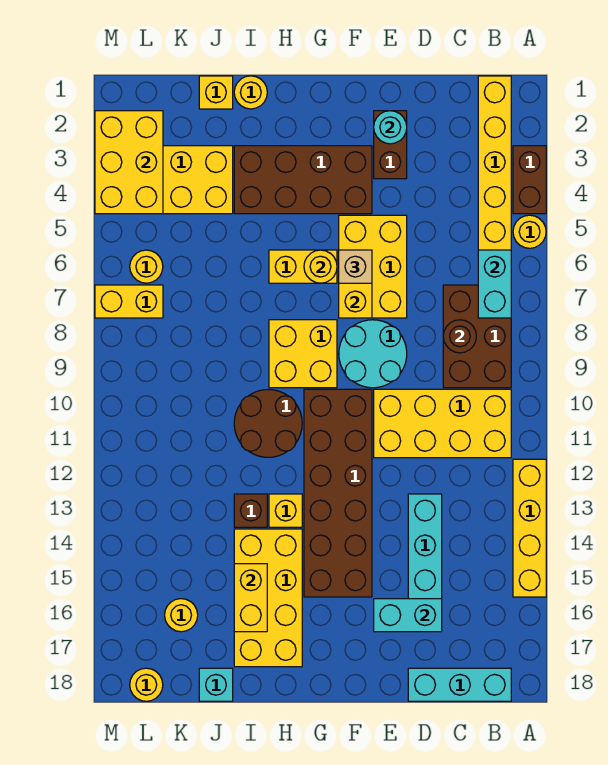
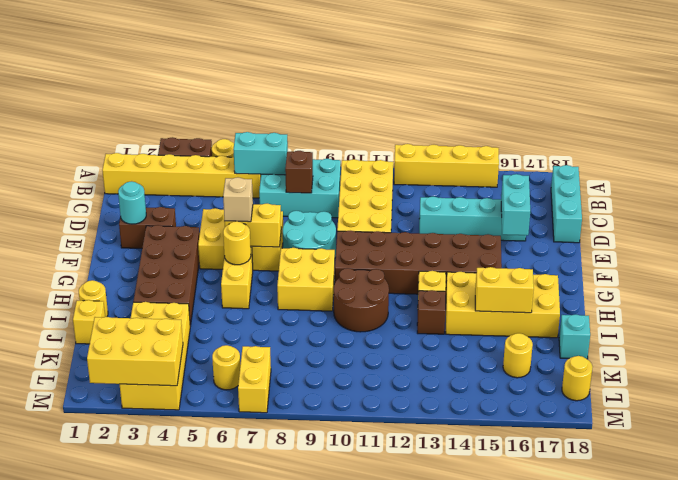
brown 2x3 brick [443,285,511,388] -> cyan 2x3 brick [259,159,341,218]
brown 1x1 round brick [443,320,476,353] -> brown 1x1 brick [285,151,313,193]

